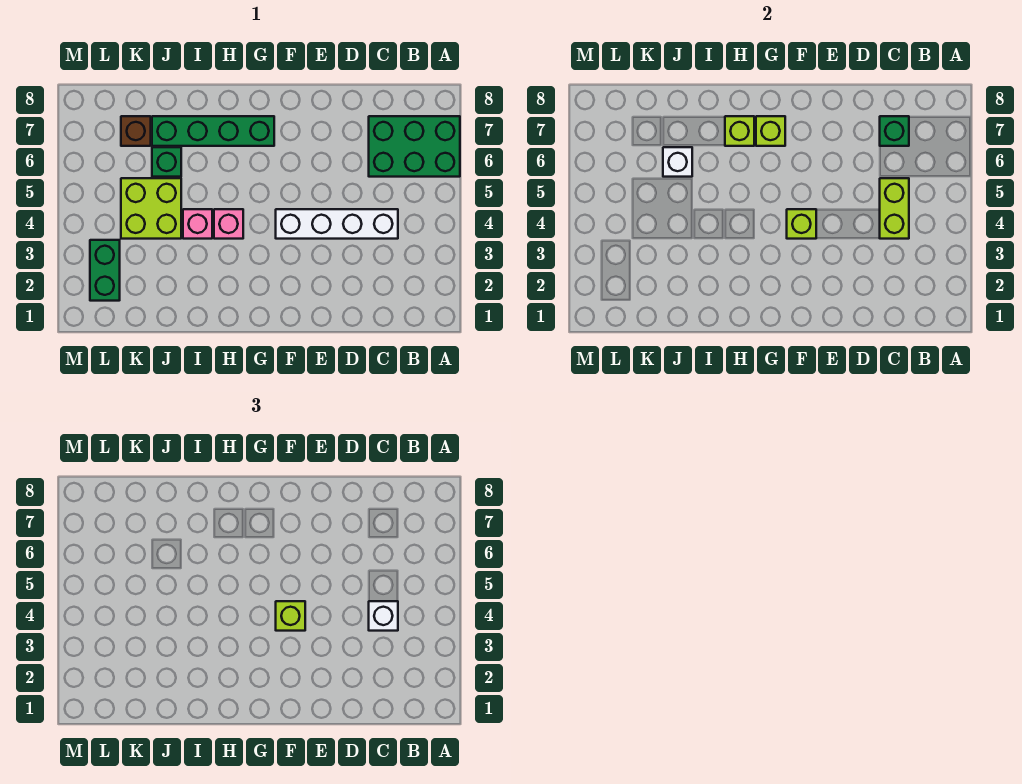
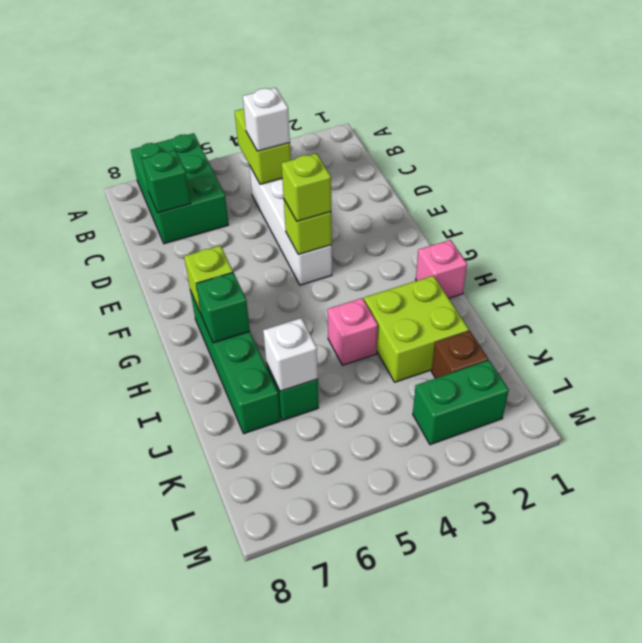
lime 1x2 brick [880,178,909,239] -> lime 1x2 brick turned to [235,109,291,184]
pink 1x1 brick [214,209,243,239] -> pink 1x1 brick moved to [416,240,467,298]
lime 1x1 brick [725,116,754,146] -> green 1x1 brick [196,272,250,343]
lime 2x2 brick [121,178,181,239] -> lime 2x2 brick moved to [364,276,469,382]
brown 1x1 brick [121,116,151,146] -> brown 1x1 brick moved to [431,331,488,378]

